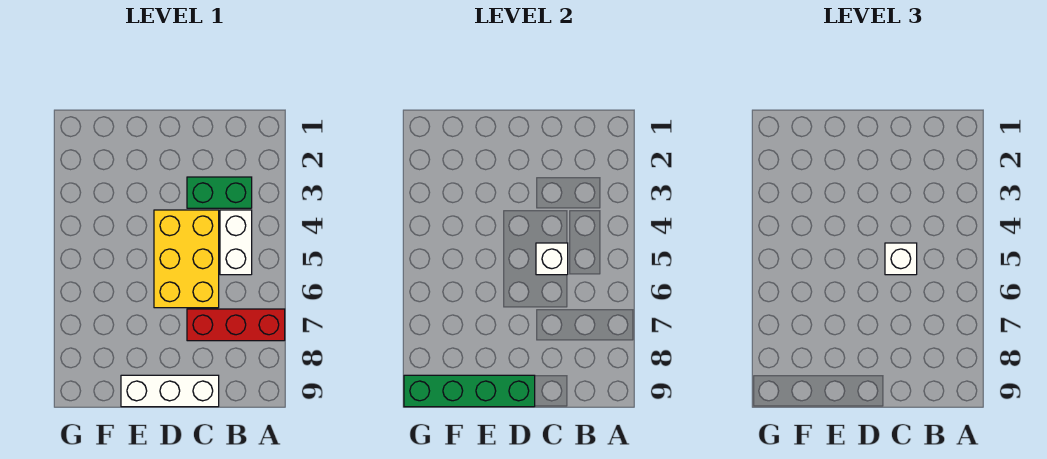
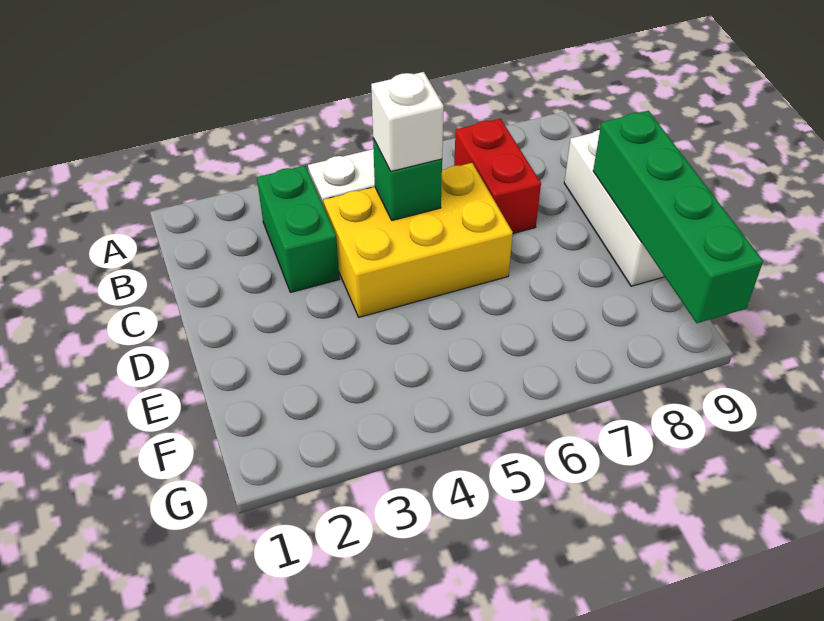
red 1x3 brick [187,309,285,341] -> red 1x2 brick [454,119,541,233]
white 1x1 brick [536,243,568,275] -> green 1x1 brick [373,138,442,220]

